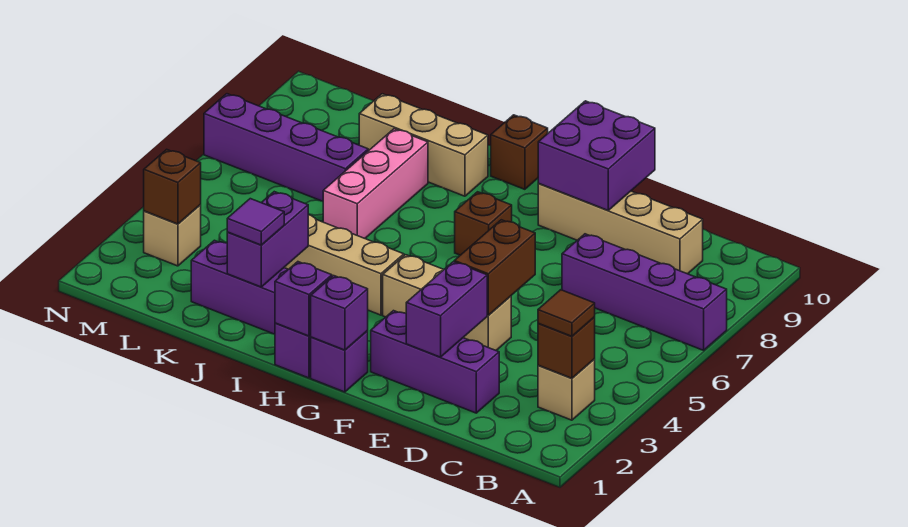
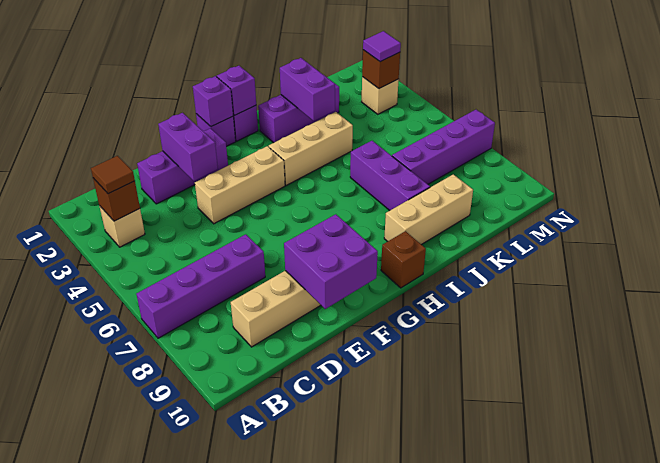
brown 1x2 brick [454,220,535,315] -> none
brown 1x1 brick [455,192,512,255] -> none
purple 1x1 tile [227,199,284,245] -> purple 1x1 tile moved to [363,31,401,62]
pink 1x3 brick [323,129,428,238] -> purple 1x3 brick [350,141,430,211]

